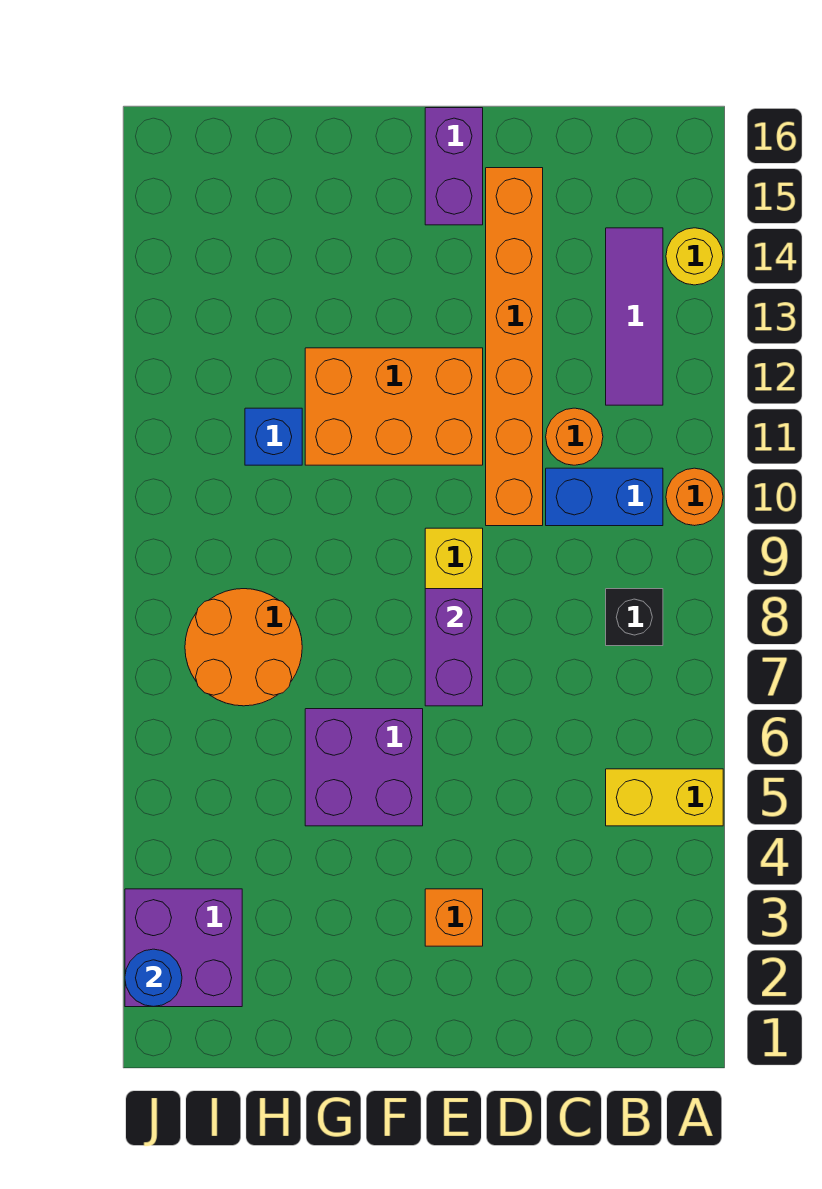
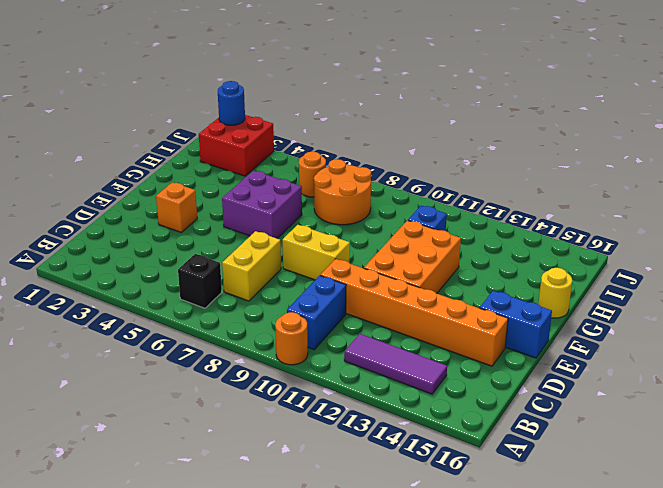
yellow 1x2 brick [606,769,723,826] -> yellow 1x2 brick moved to [222,231,281,301]
yellow 1x1 round brick [666,228,723,285] -> yellow 1x1 round brick moved to [538,268,572,318]
black 1x1 brick [606,589,663,646] -> black 1x1 brick moved to [178,254,222,308]
orange 1x1 round brick [546,408,603,465] -> orange 1x1 round brick moved to [299,152,326,197]
purple 1x2 brick [425,589,483,706] -> none
purple 1x2 brick [425,108,483,225] -> blue 1x2 brick [480,291,552,358]
purple 2x2 brick [125,889,242,1007] -> red 2x2 brick [199,115,274,176]

